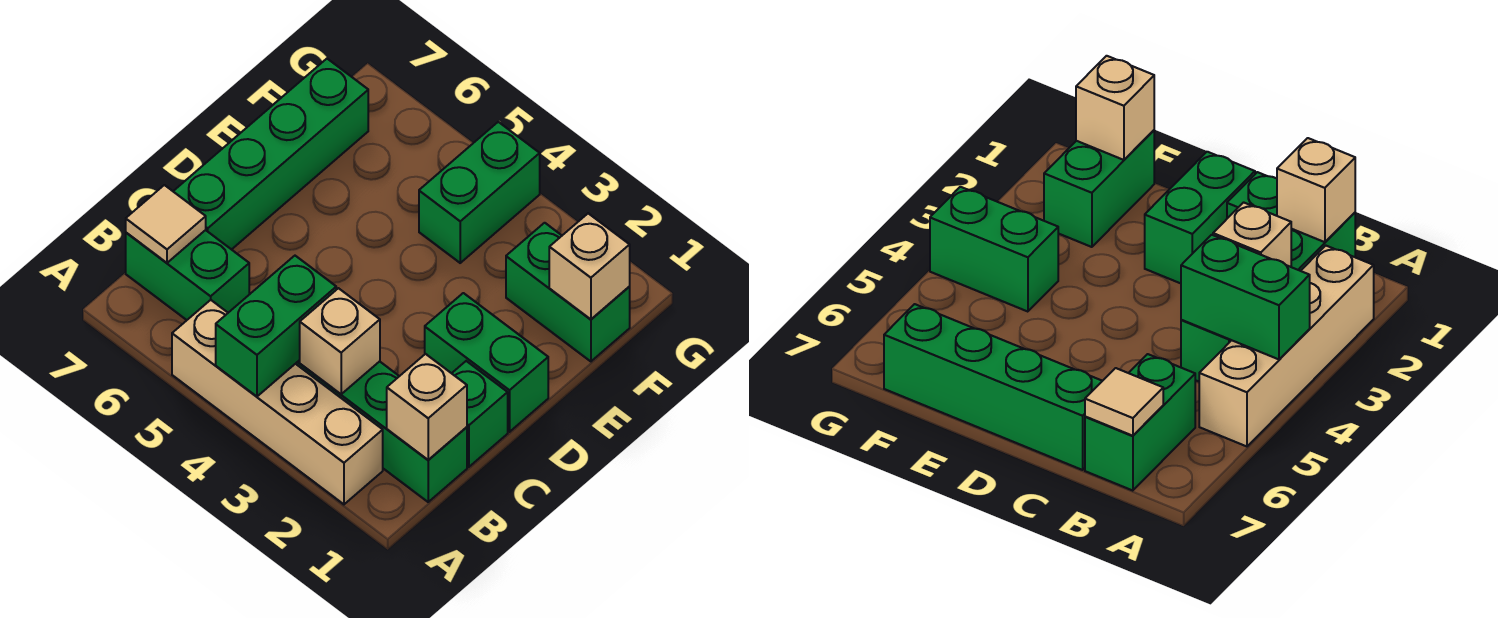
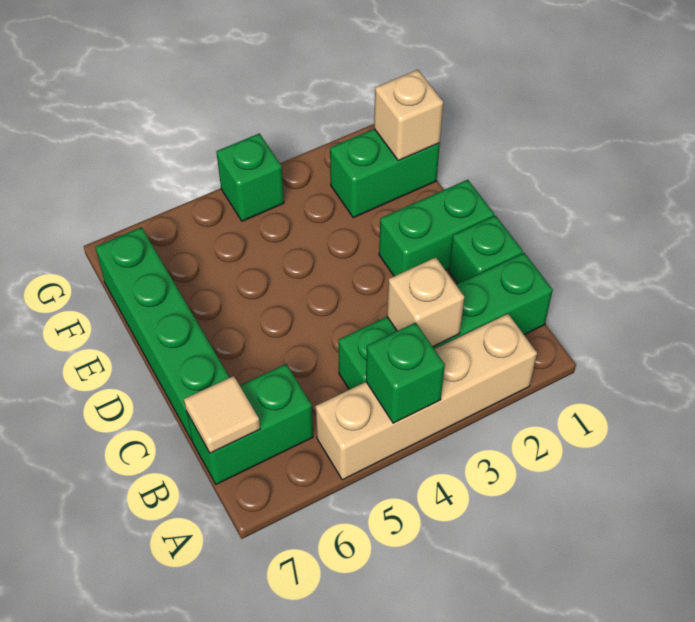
green 1x2 brick [216,256,336,396] -> green 1x1 brick [366,323,445,423]
tan 1x1 brick [387,354,467,460] -> none
green 1x2 brick [419,122,540,263] -> green 1x1 brick [216,133,284,221]

